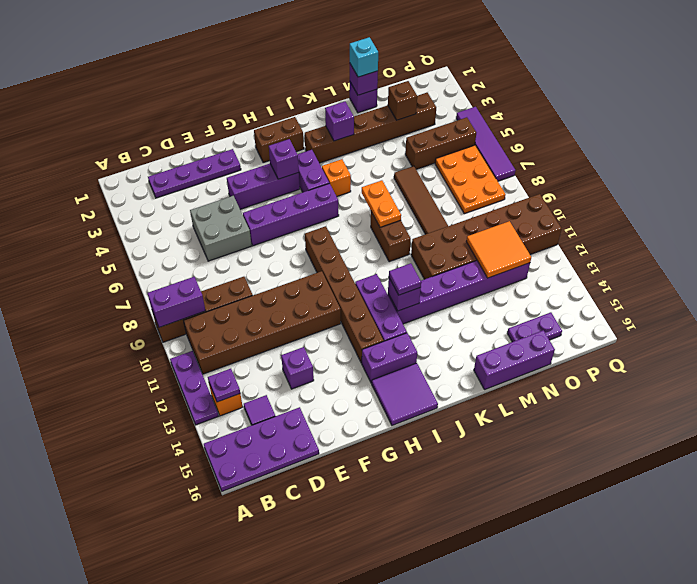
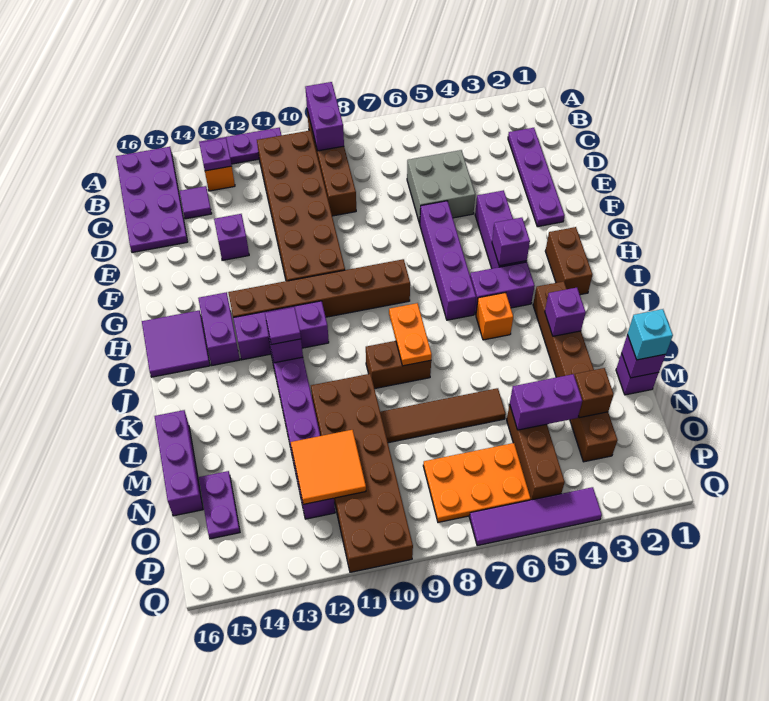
orange 1x2 plate [362,180,401,227] -> orange 1x2 plate turned to [389,303,432,366]
none -> purple 1x2 brick [510,374,582,430]

